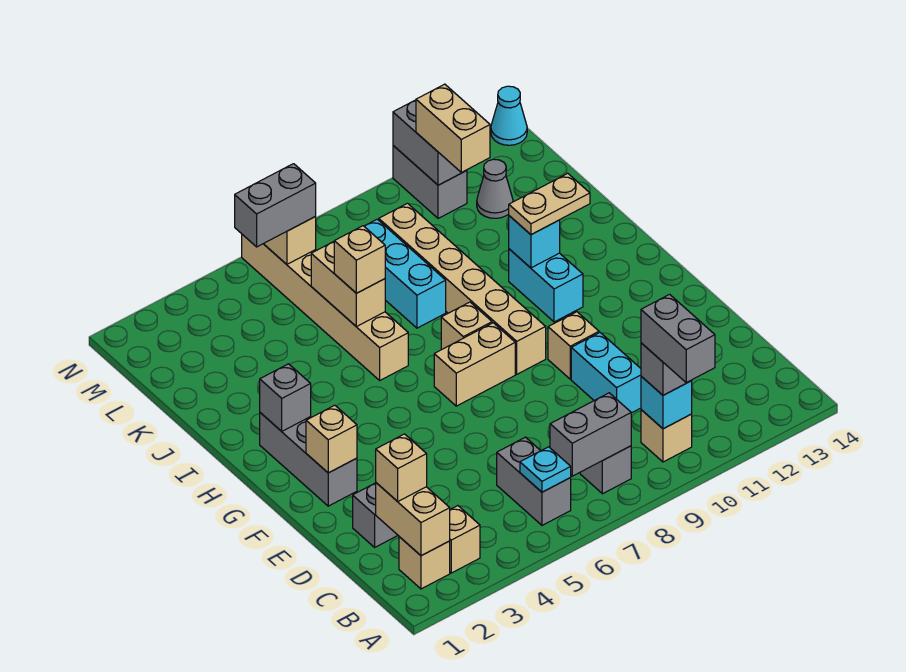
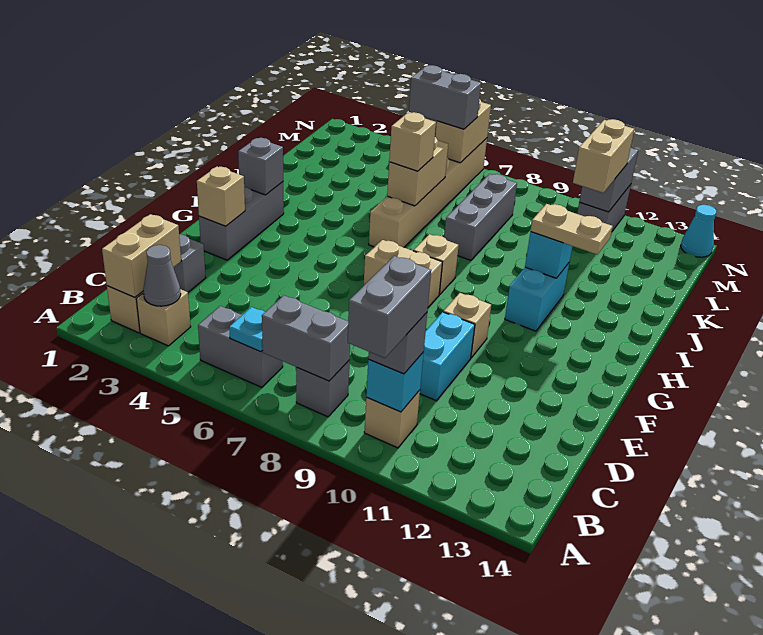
grey 1x2 brick [497,437,571,525] -> grey 1x2 brick turned to [198,306,283,387]
tan 1x1 brick [376,434,427,501] -> none
tan 1x6 brick [379,203,546,374] -> none
cyan 1x3 brick [364,219,446,328] -> grey 1x3 brick [444,174,517,260]
grey 1x1 cone [477,159,513,218] -> grey 1x1 cone moved to [143,245,181,306]

